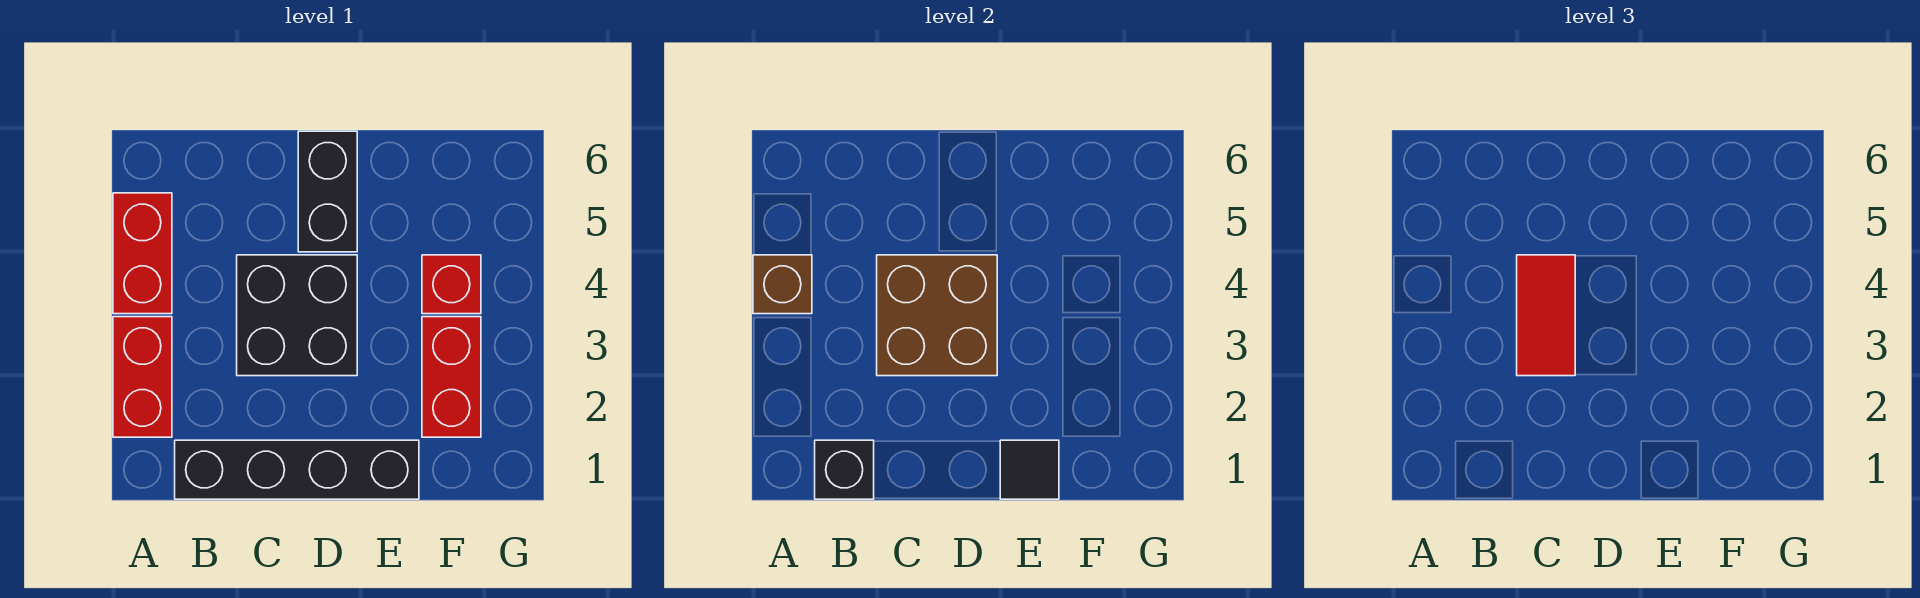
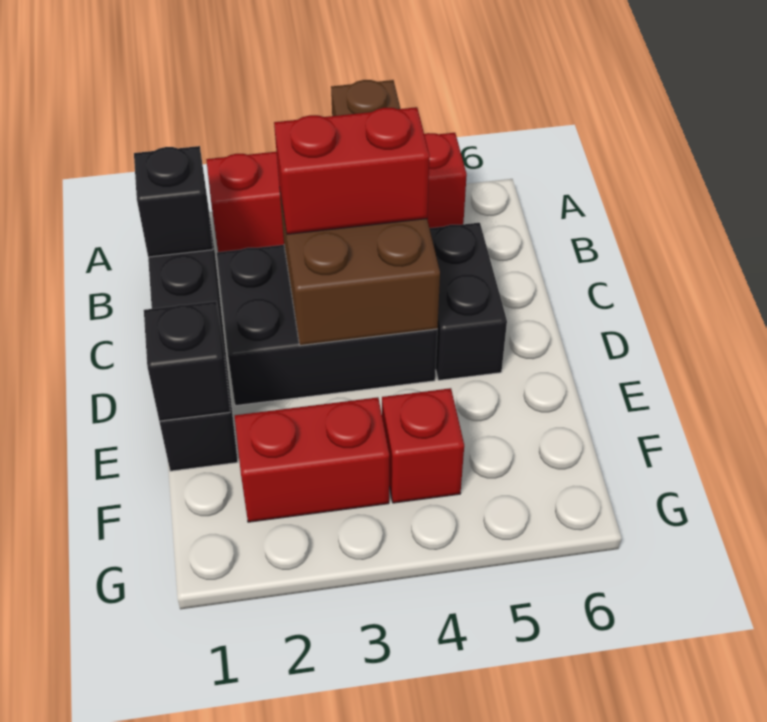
black 2x2 brick [237,255,357,376] -> black 2x3 brick [217,245,437,406]
red 1x2 tile [1517,255,1575,376] -> red 1x2 brick [274,107,430,234]
black 1x2 brick [298,131,357,252] -> black 1x2 brick turned to [430,223,507,380]
black 1x1 tile [1000,440,1059,499] -> black 1x1 brick [144,301,230,421]

